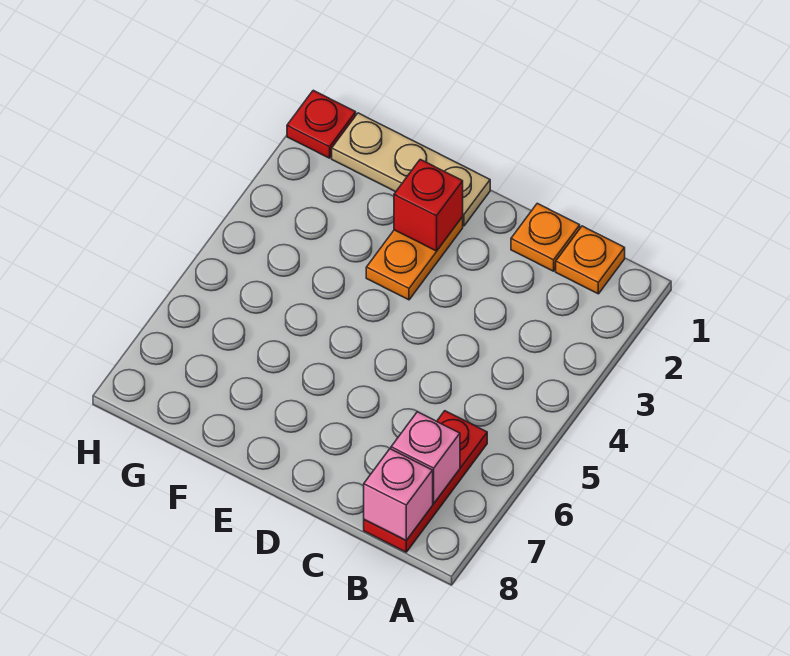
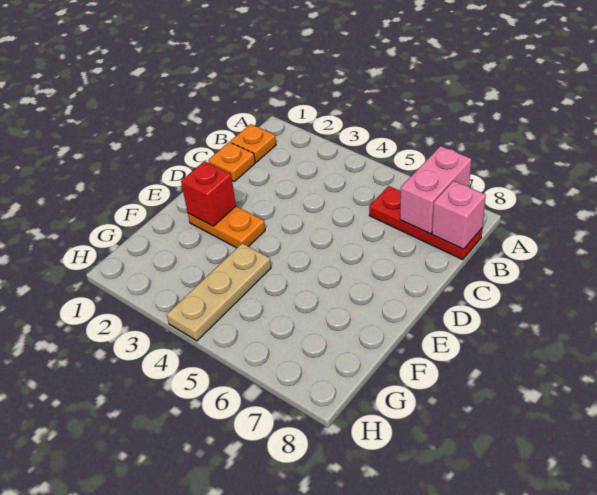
pink 1x1 brick [391,412,460,503] -> pink 1x2 brick [400,146,471,234]
tan 1x3 plate [332,113,490,226] -> tan 1x3 plate moved to [167,244,271,341]
red 1x1 plate [287,90,356,158] -> none

